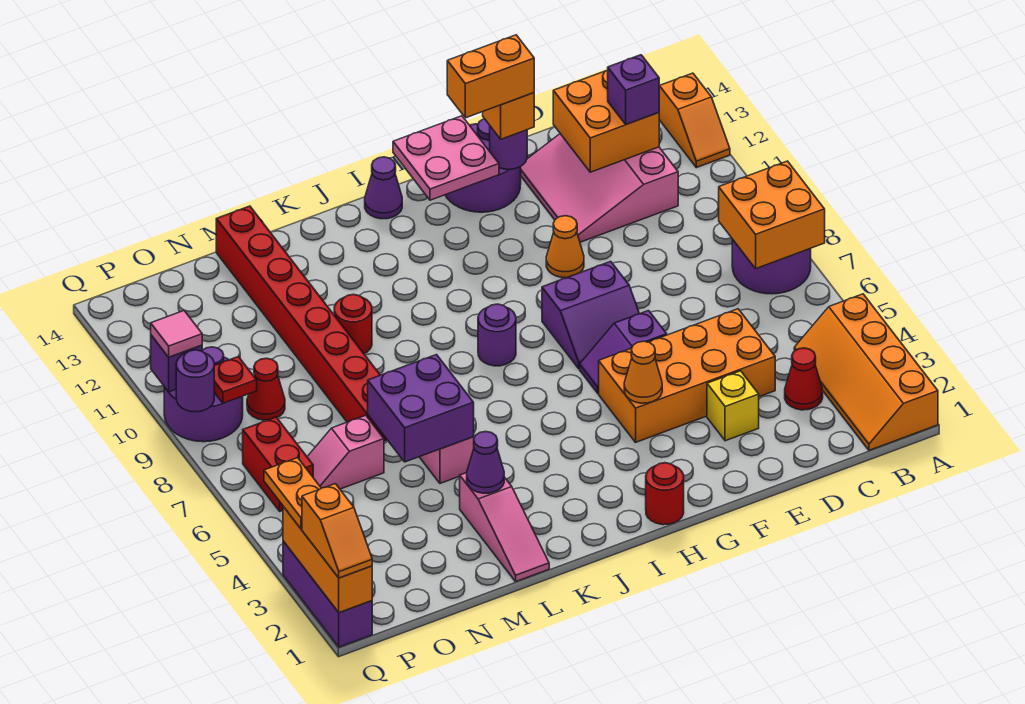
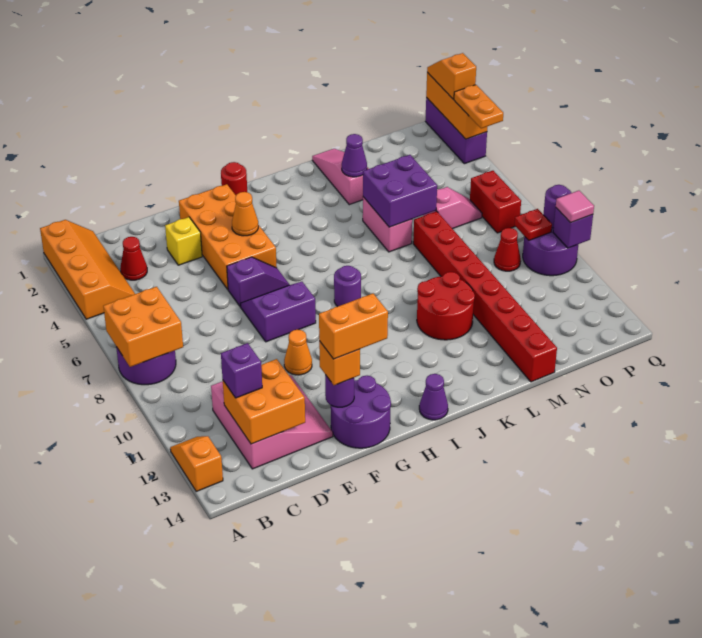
orange 2x4 brick [599,309,775,442] -> orange 2x4 brick turned to [179,184,277,289]
pink 2x2 plate [393,116,499,200] -> none
red 1x1 round brick [334,294,372,354] -> red 2x2 round brick [417,272,475,340]

